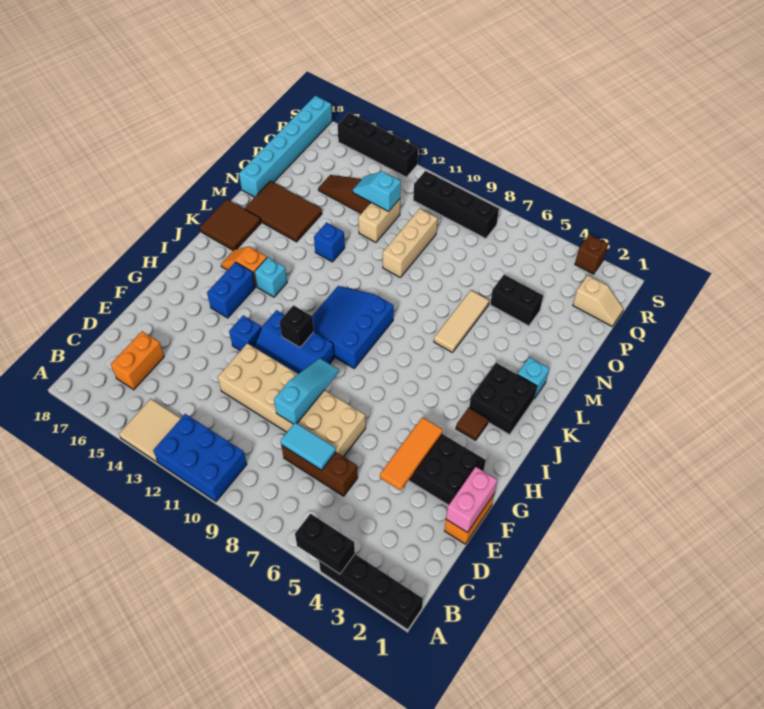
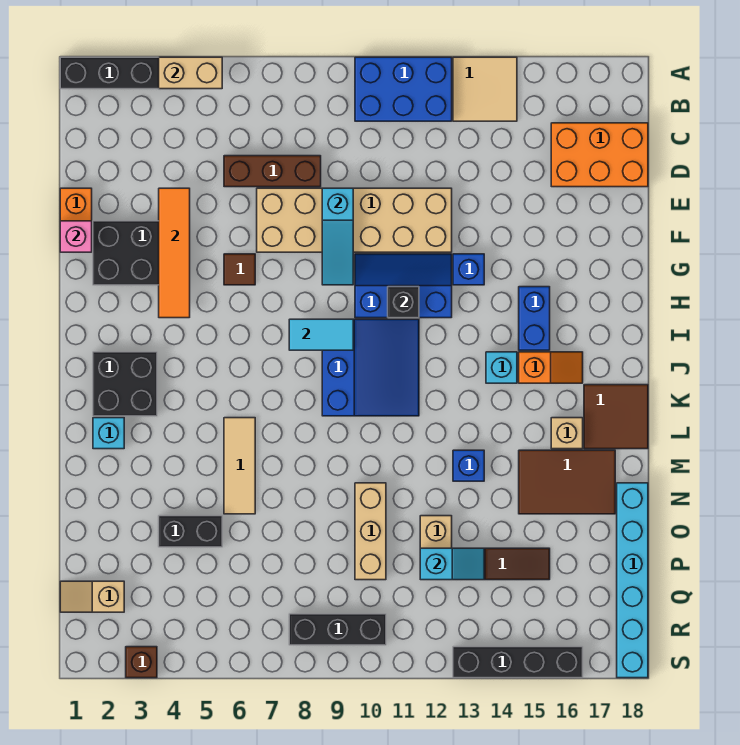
black 1x2 brick [295,514,355,574] -> tan 1x2 brick [159,57,222,89]
orange 1x2 brick [111,331,164,390] -> orange 2x3 brick [551,123,648,187]
cyan 1x2 tile [281,423,336,470] -> cyan 1x2 tile moved to [289,319,353,350]
pink 1x2 brick [446,467,497,533] -> pink 1x1 brick [60,221,92,252]
orange 1x3 tile [380,417,443,491] -> orange 1x4 tile [159,188,190,318]
brown 1x1 tile [456,408,489,440] -> brown 1x1 tile moved to [224,254,255,285]
none -> tan 1x1 brick [551,418,583,449]
black 1x4 brick [413,171,499,239] -> black 1x3 brick [289,614,386,645]

